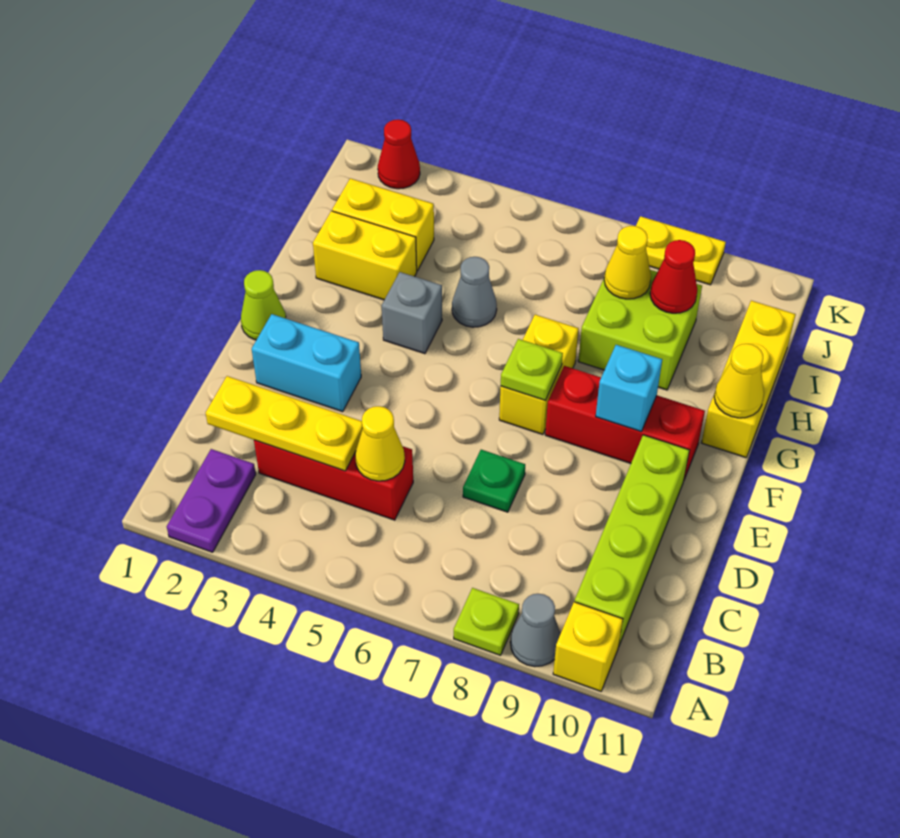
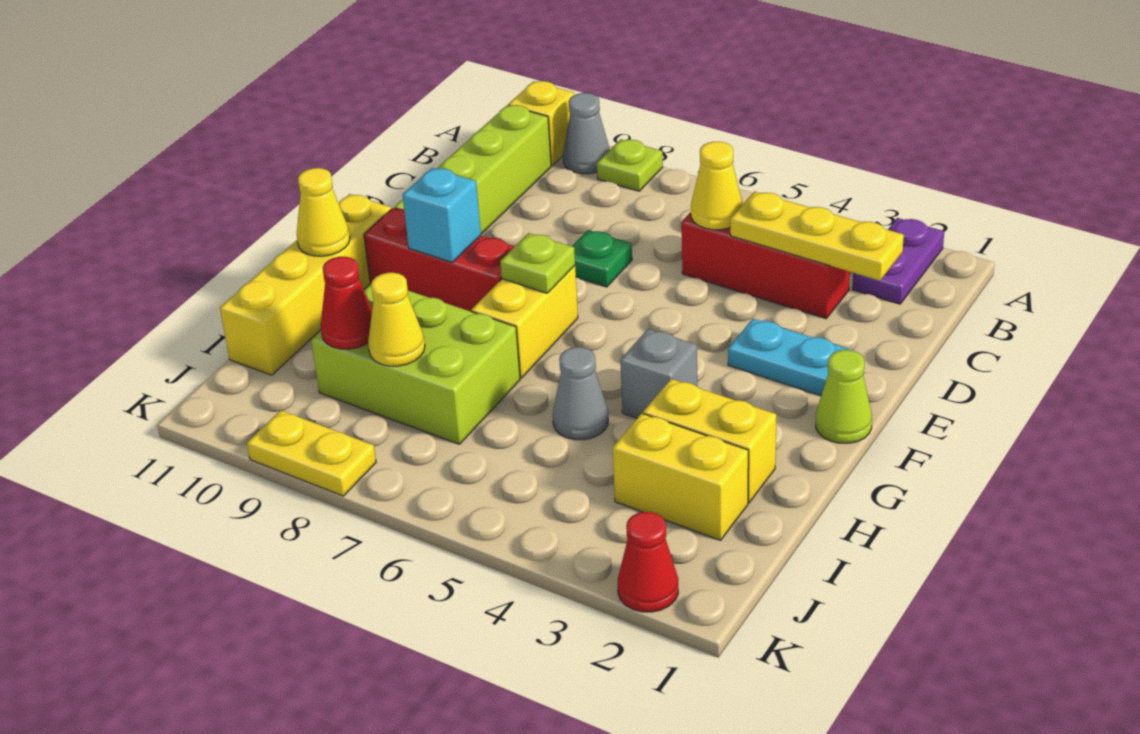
cyan 1x2 brick [252,314,361,412] -> cyan 1x2 plate [728,319,853,396]
yellow 1x3 brick [701,301,796,457] -> yellow 1x4 brick [220,194,391,375]
lime 2x2 brick [578,270,702,390] -> lime 2x3 brick [311,285,520,444]

